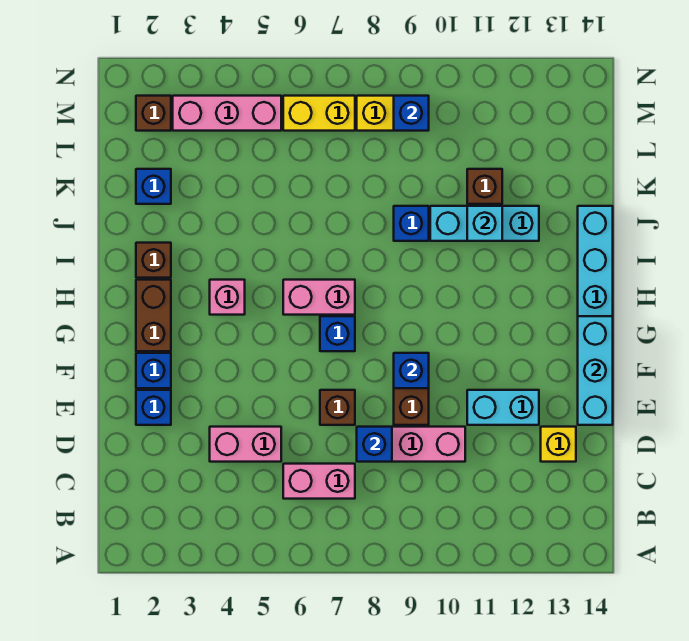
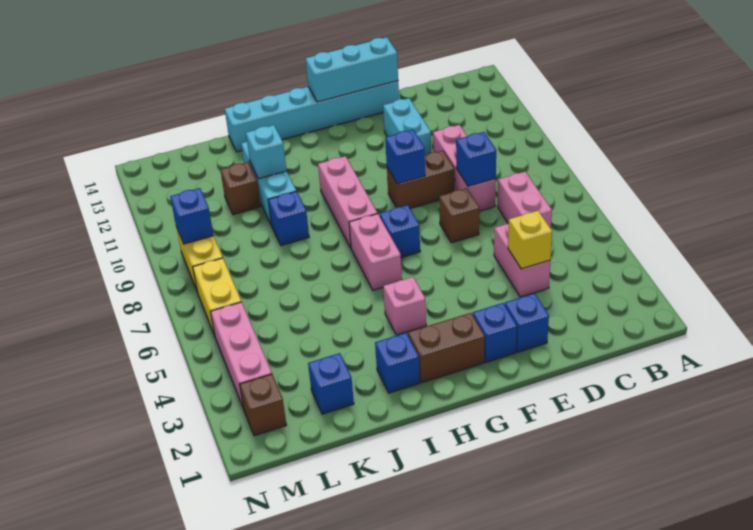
yellow 1x1 brick [541,427,576,462] -> yellow 1x1 brick moved to [508,211,552,269]
none -> pink 1x3 brick [318,156,377,248]
brown 1x1 brick [136,243,171,278] -> blue 1x1 brick [375,333,420,393]

